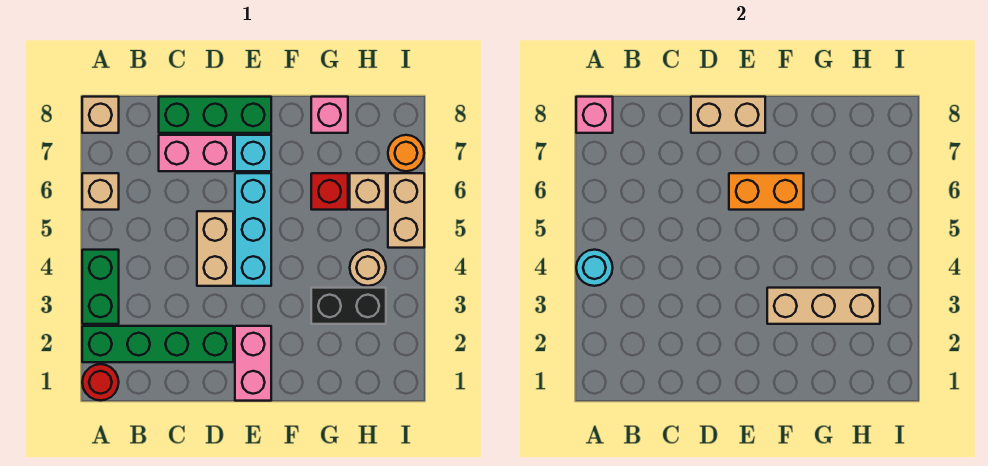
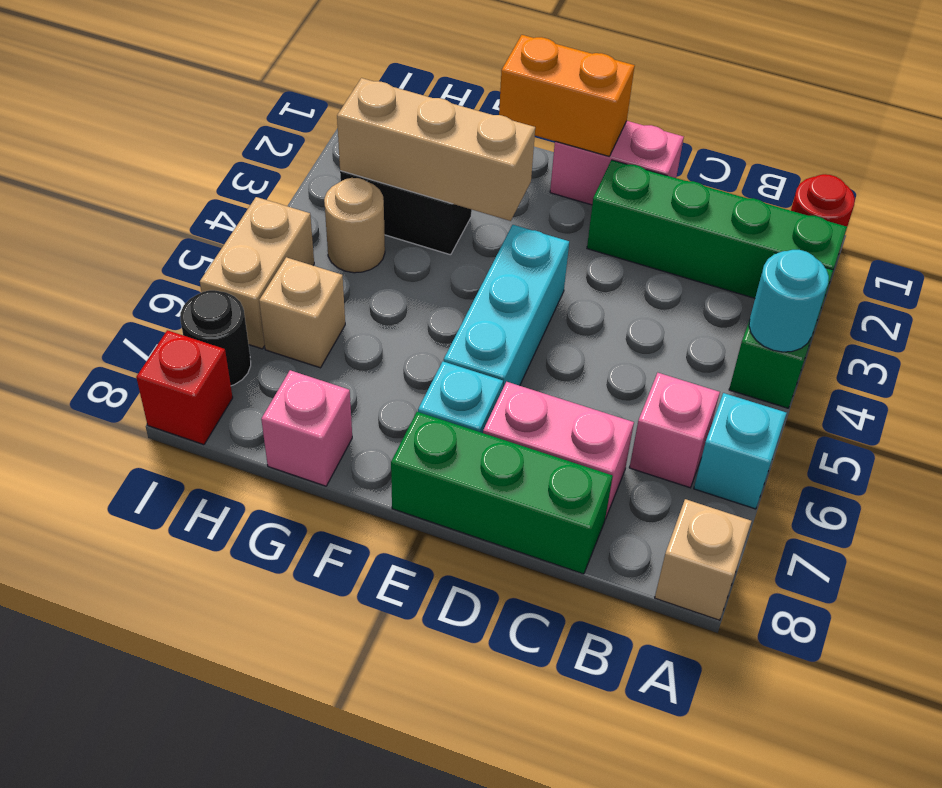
tan 1x1 brick [82,173,119,210] -> cyan 1x1 brick [694,393,787,509]
pink 1x1 brick [576,97,613,133] -> pink 1x1 brick moved to [629,373,720,488]
tan 1x2 brick [197,211,233,286] -> none
tan 1x2 brick [691,97,765,133] -> none
pink 1x2 brick [235,326,271,401] -> pink 1x2 brick turned to [550,121,684,205]
orange 1x2 brick [729,173,804,210] -> orange 1x2 brick moved to [499,35,635,156]
red 1x1 brick [311,173,348,210] -> red 1x1 brick moved to [136,330,233,445]
orange 1x1 round brick [388,135,424,171] -> black 1x1 round brick [180,290,251,386]

